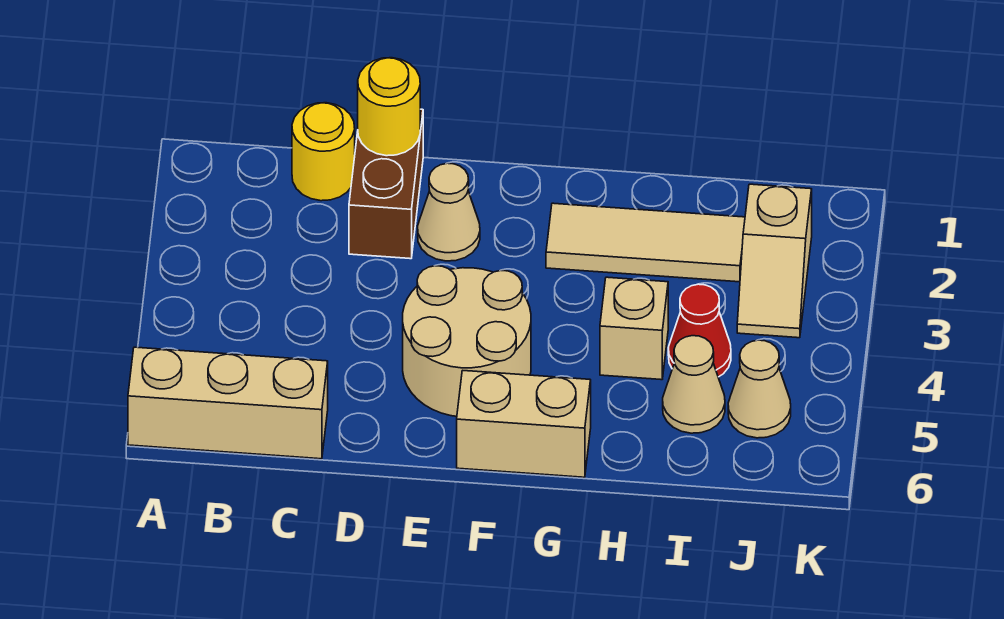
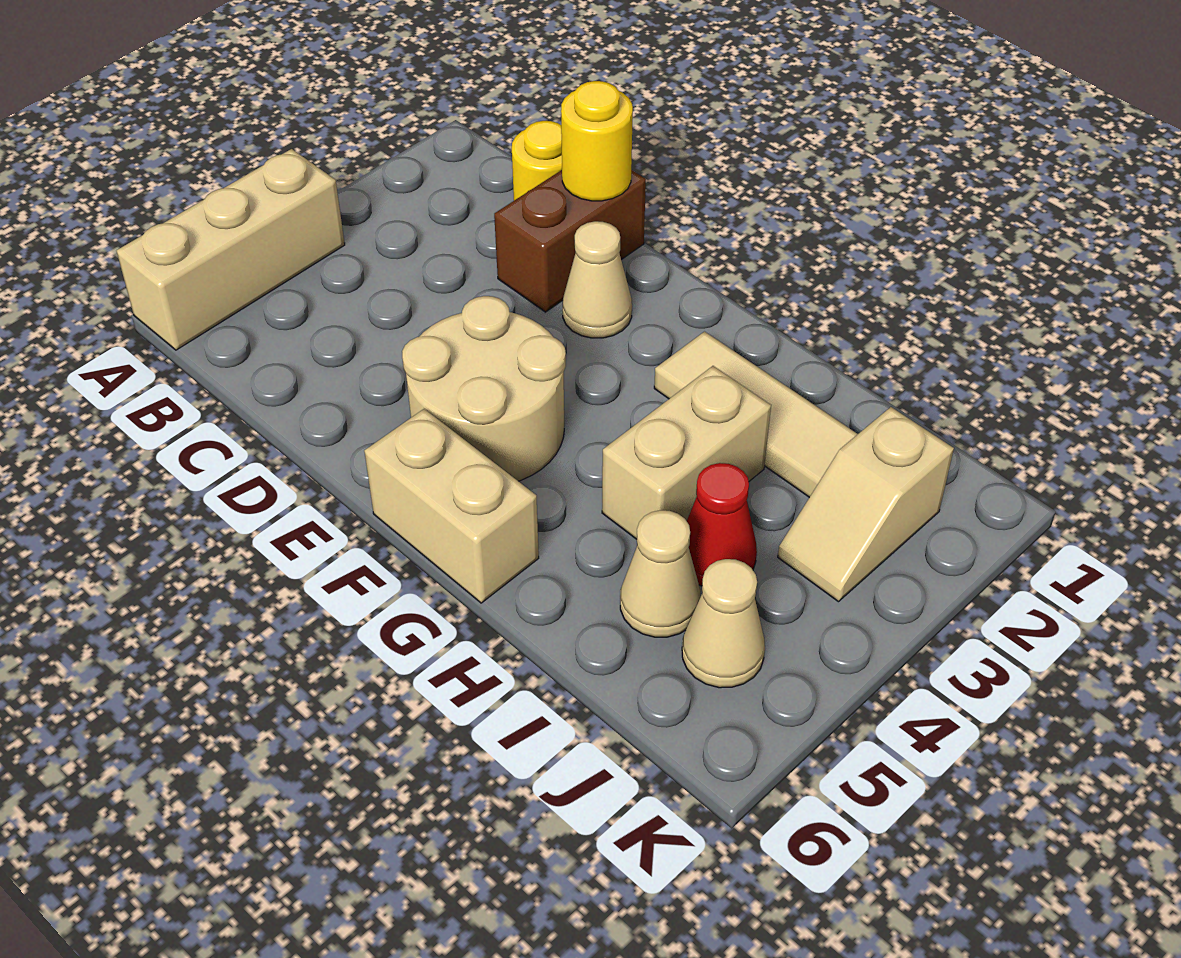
tan 1x3 brick [128,347,328,459] -> tan 1x3 brick turned to [117,149,345,350]
tan 1x1 brick [600,277,668,380] -> tan 1x2 brick [602,366,771,539]

